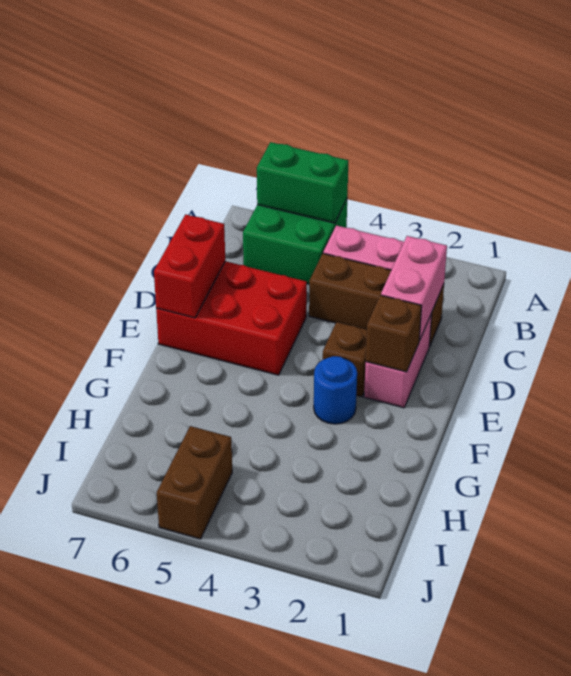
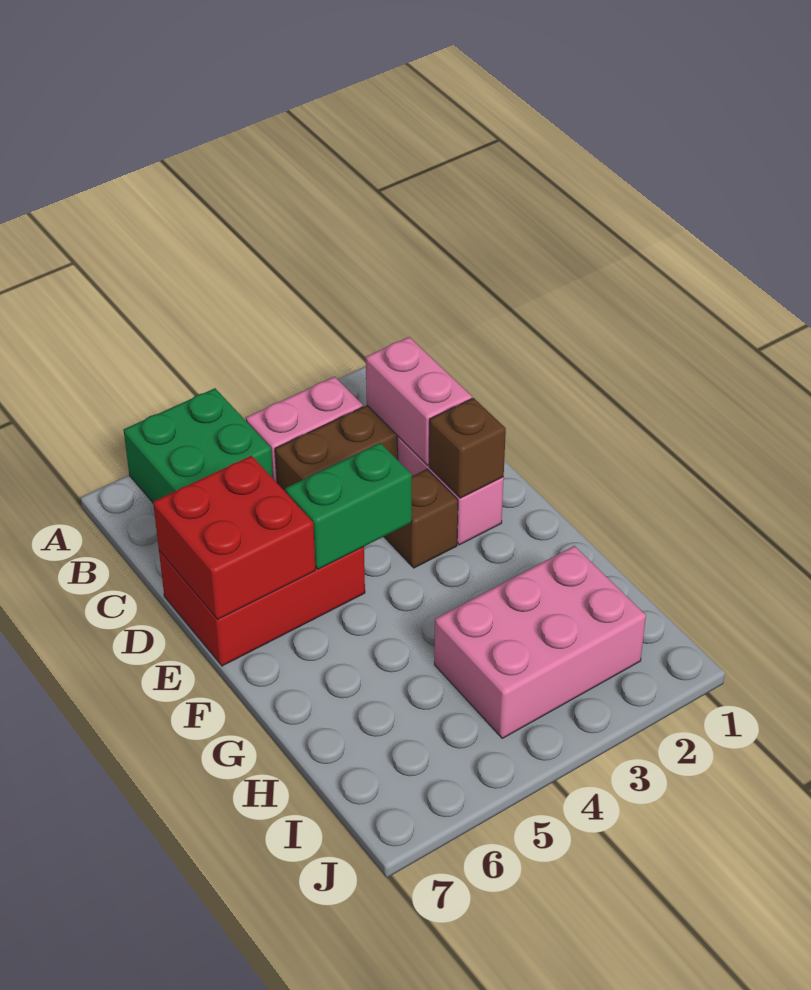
green 1x2 brick [257,142,348,223] -> green 1x2 brick moved to [285,443,412,569]
red 1x2 brick [154,214,225,318] -> red 2x2 brick [153,456,316,619]
blue 1x1 round brick [314,356,357,424] -> none
none -> pink 2x3 brick [434,546,646,738]
brown 1x2 brick [157,426,232,539] -> none

